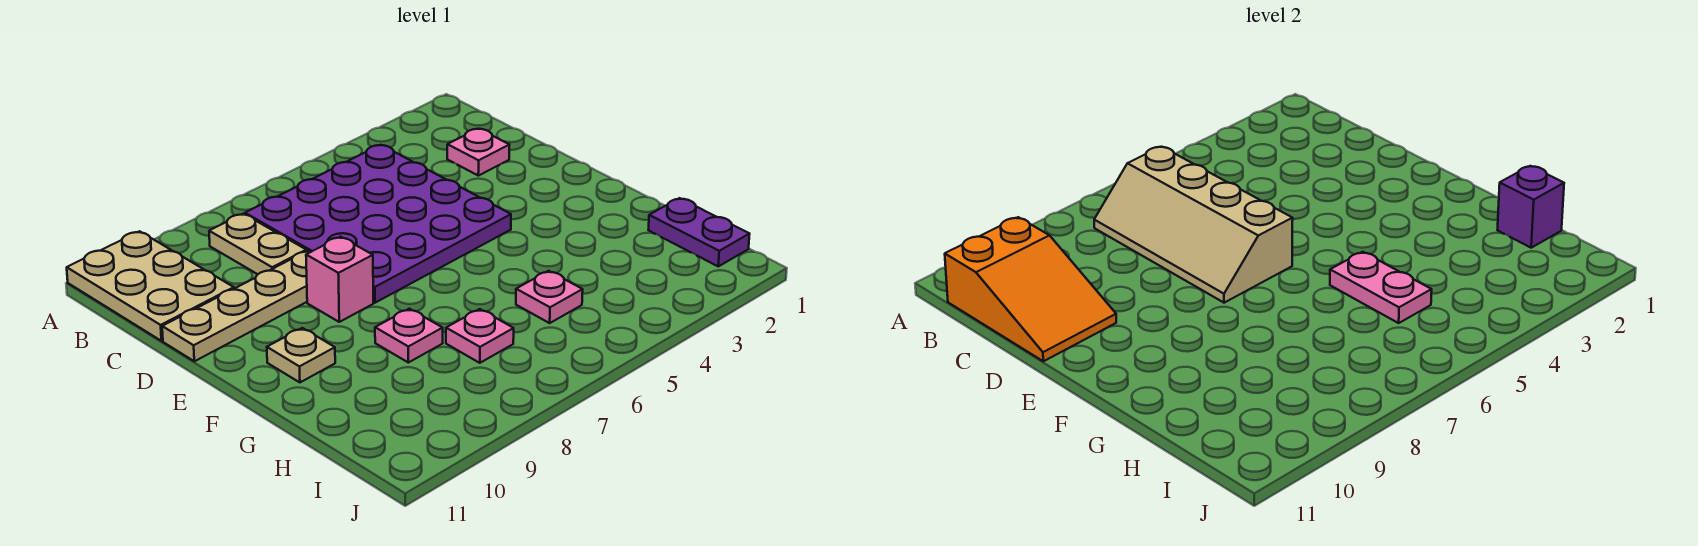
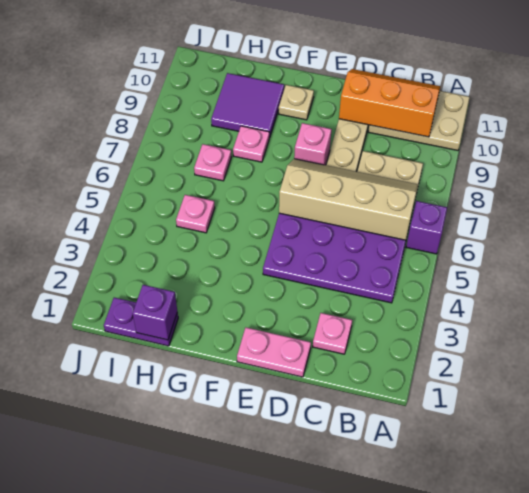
none -> purple 1x1 brick [406,201,447,254]
orange 2x3 slope [945,217,1116,361] -> orange 2x3 slope turned to [339,69,440,137]
pink 1x2 plate [1330,252,1432,323] -> pink 1x2 plate moved to [237,328,311,377]
none -> purple 2x2 tile [211,73,284,137]

